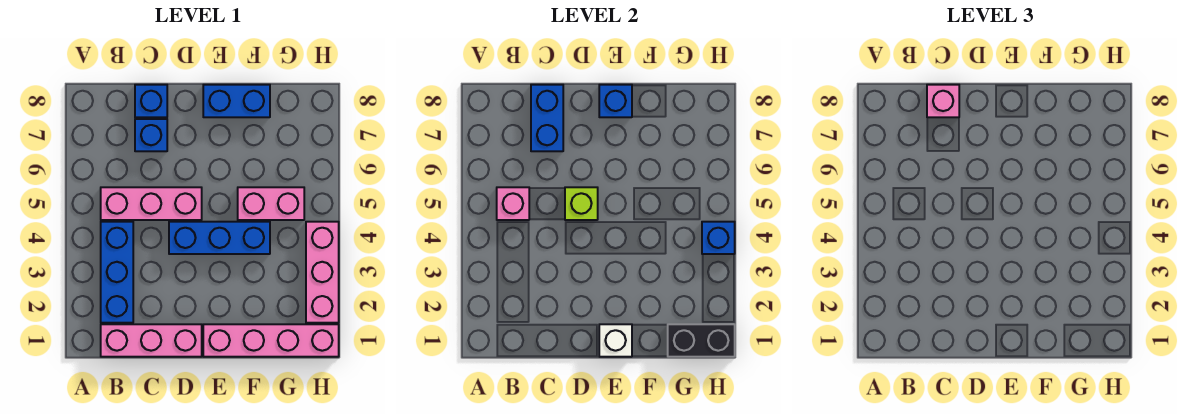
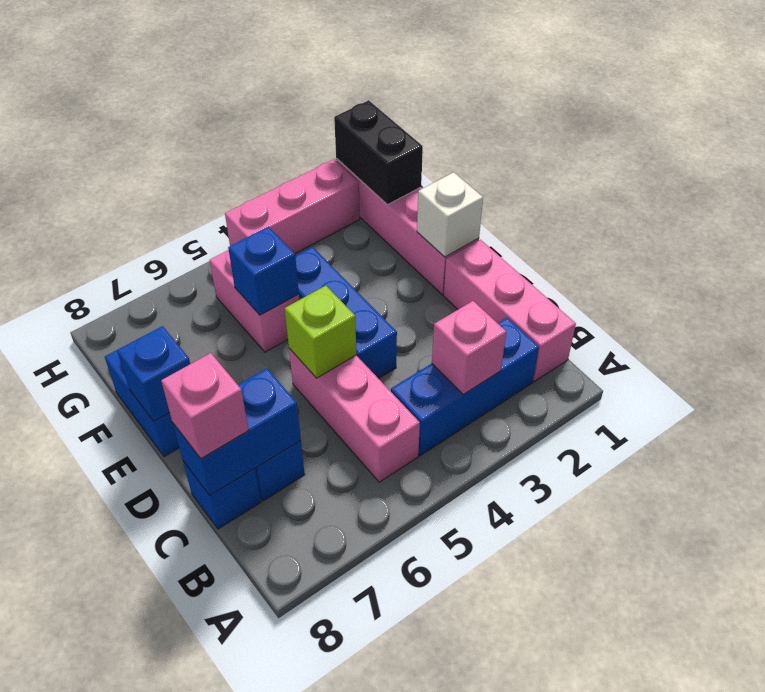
pink 1x1 brick [497,187,529,220] -> pink 1x1 brick moved to [432,301,506,394]
blue 1x1 brick [702,222,735,254] -> blue 1x1 brick moved to [228,227,299,315]

